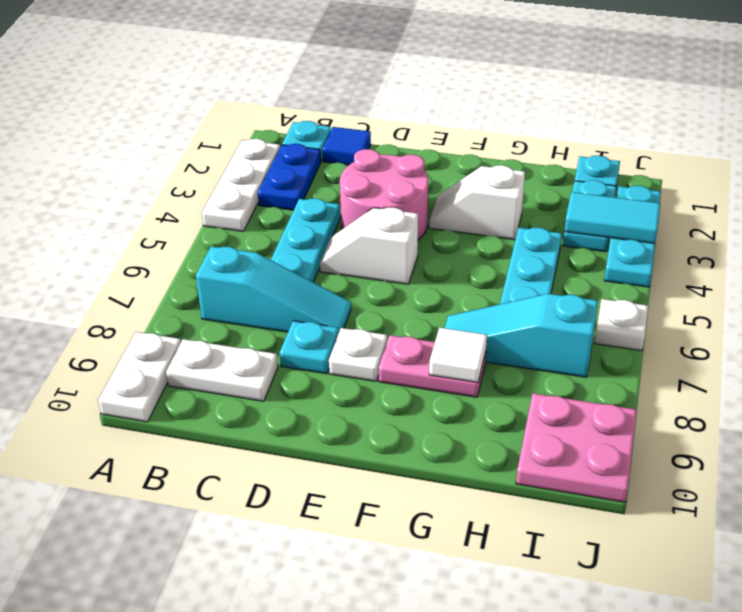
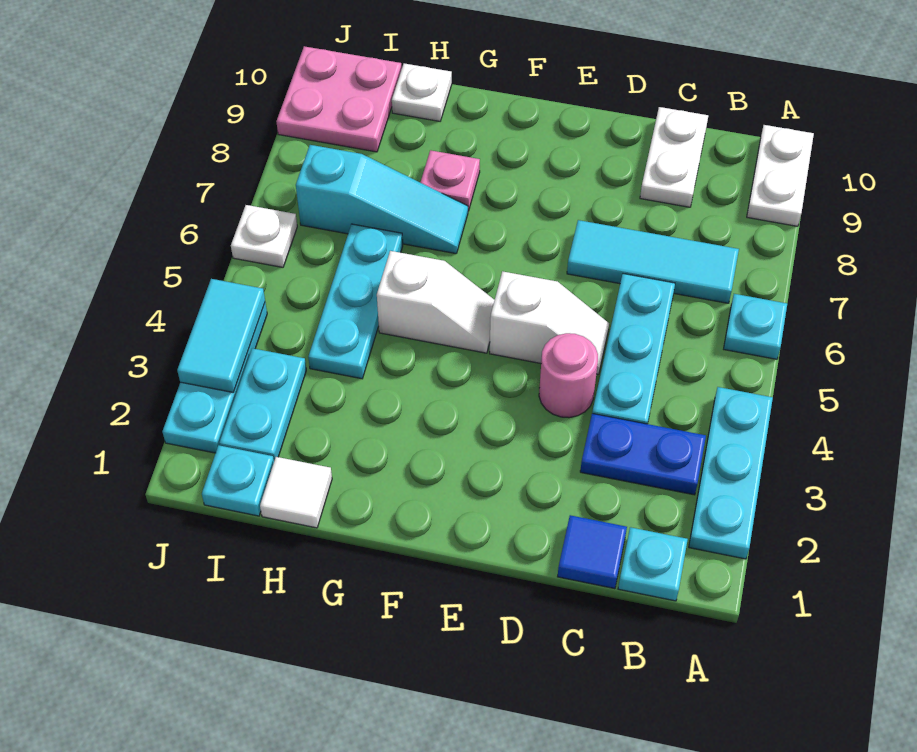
white 1x3 plate [202,139,280,231] -> cyan 1x3 plate [689,387,773,559]
blue 1x2 plate [258,144,321,210] -> blue 1x2 plate turned to [580,414,706,495]
cyan 1x3 slope [196,246,351,332] -> cyan 1x3 tile [567,220,739,303]
white 1x2 plate [166,339,278,401] -> white 1x2 plate turned to [640,107,708,207]
pink 2x2 round brick [340,149,428,240] -> pink 1x1 round brick [539,333,598,418]
cyan 1x1 plate [280,321,339,374] -> cyan 1x1 plate moved to [724,294,787,359]
white 1x1 plate [329,328,387,381] -> white 1x1 plate moved to [392,63,452,121]
white 1x2 slope [429,165,525,240] -> white 1x2 slope moved to [377,251,495,353]
pink 1x2 plate [379,335,486,397] -> pink 1x1 plate [420,150,480,211]
white 1x1 tile [429,328,487,383] -> white 1x1 tile moved to [260,457,332,528]
cyan 1x2 tile [564,192,660,244] -> cyan 1x2 tile turned to [177,279,265,392]

